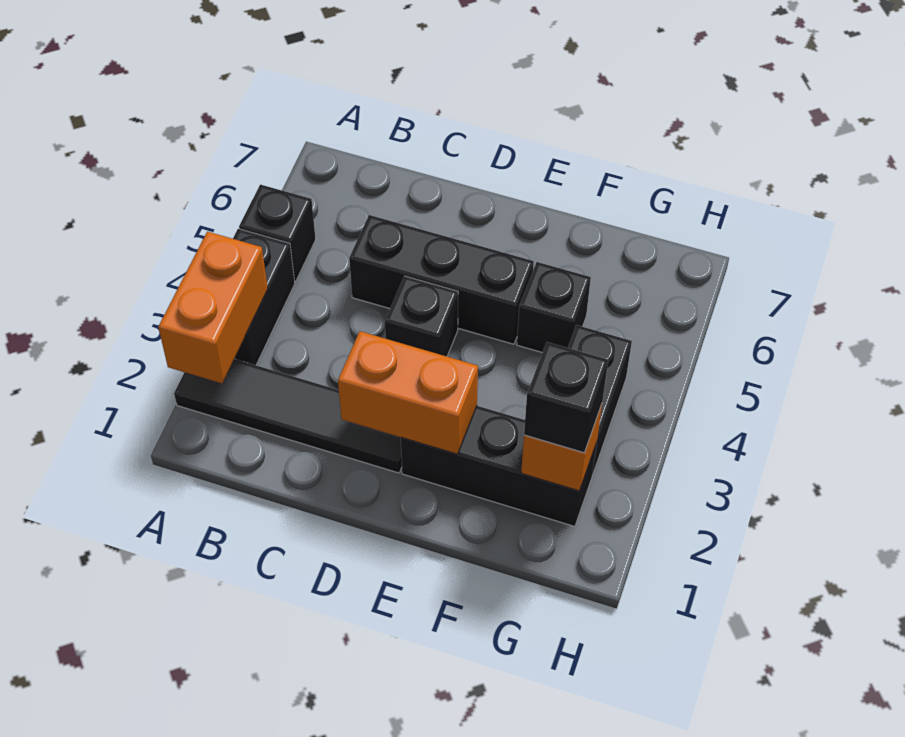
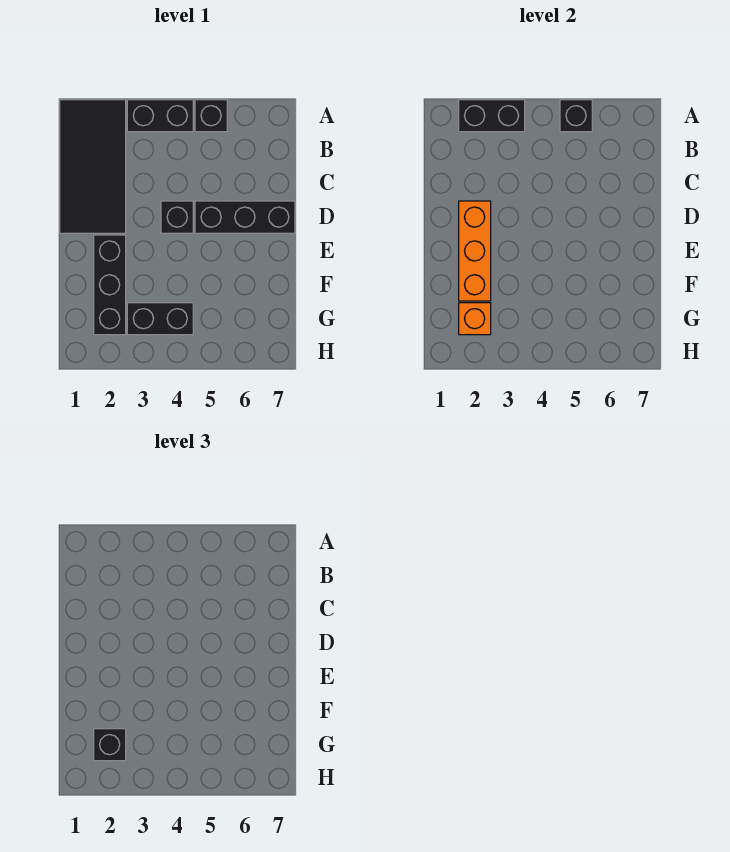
black 1x4 tile [174,359,402,473] -> black 2x4 tile [60,100,126,233]
orange 1x2 brick [158,232,268,383] -> black 1x2 brick [459,100,525,132]
black 1x3 brick [349,215,534,344] -> black 1x3 brick turned to [195,201,295,233]
orange 1x2 brick [338,331,478,454] -> orange 1x3 brick [459,201,491,301]
black 1x1 brick [517,262,591,353] -> black 1x1 brick moved to [560,100,592,132]

